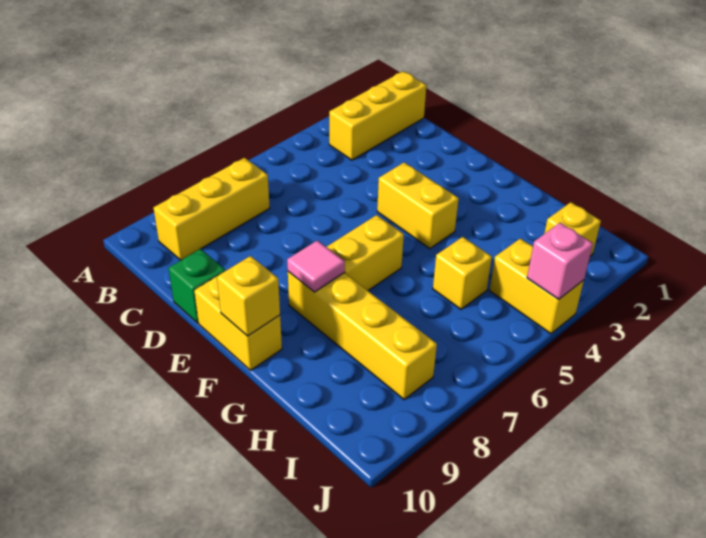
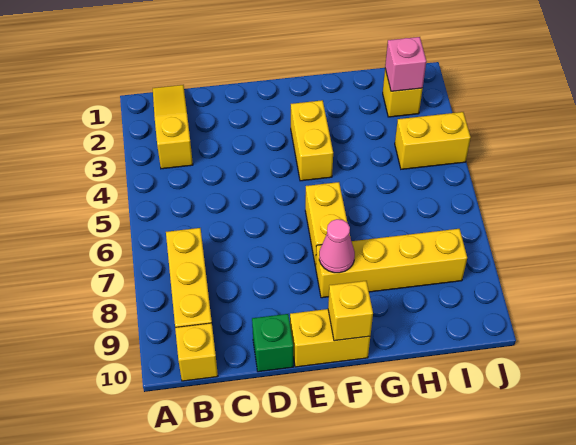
yellow 1x3 brick [329,71,426,160] -> yellow 1x3 slope [153,85,193,169]
yellow 1x2 brick [377,162,459,249] -> yellow 1x2 brick turned to [291,100,333,181]
pink 1x1 tile [287,240,345,292] -> pink 1x1 cone [319,219,355,273]
yellow 1x1 brick [433,237,492,309] -> yellow 1x1 brick moved to [175,323,218,381]
pink 1x1 brick [527,223,593,299] -> pink 1x1 brick moved to [385,37,426,91]

